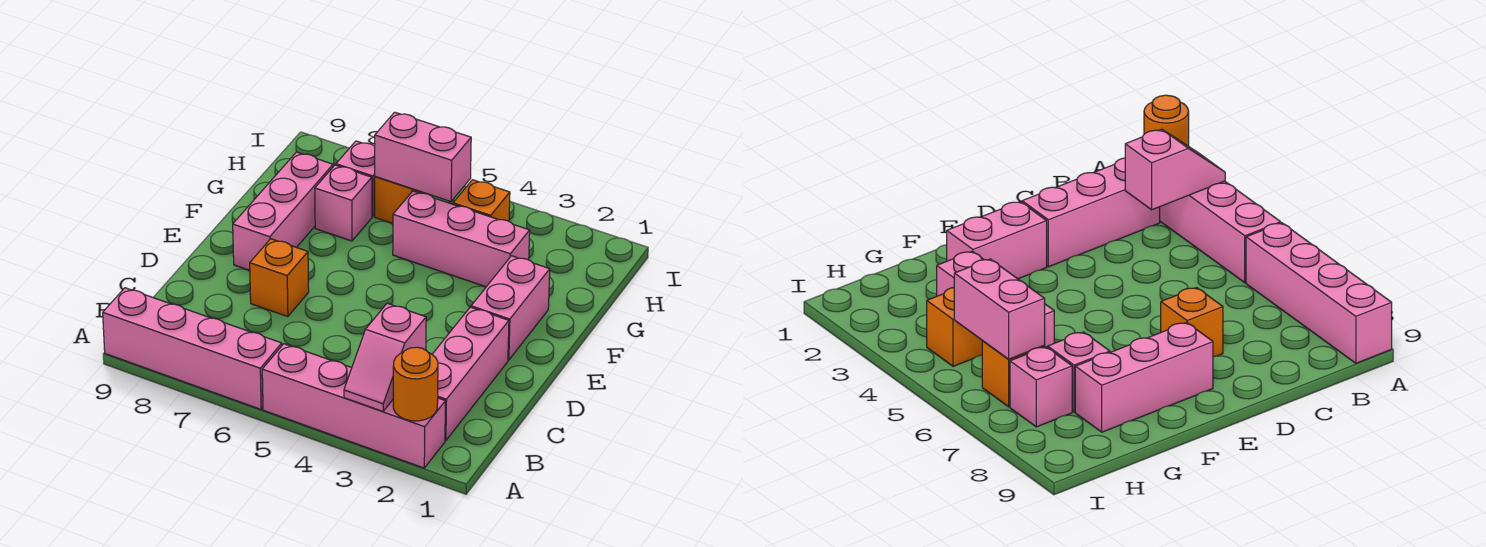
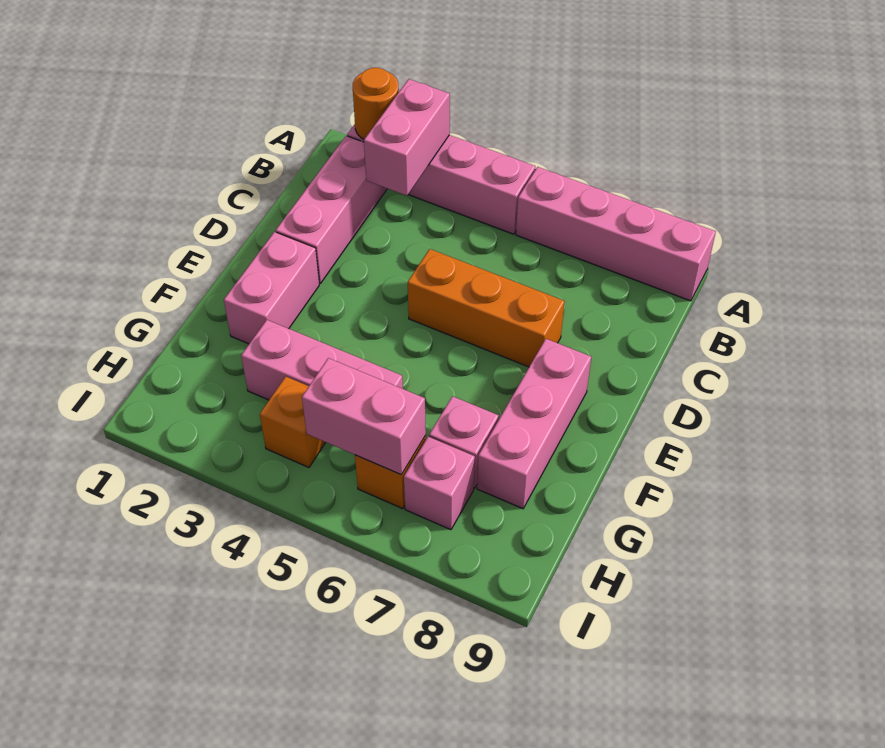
pink 1x2 slope [344,303,426,411] -> pink 1x2 brick [364,79,450,196]
orange 1x1 brick [250,239,309,317] -> orange 1x3 brick [408,249,565,367]

